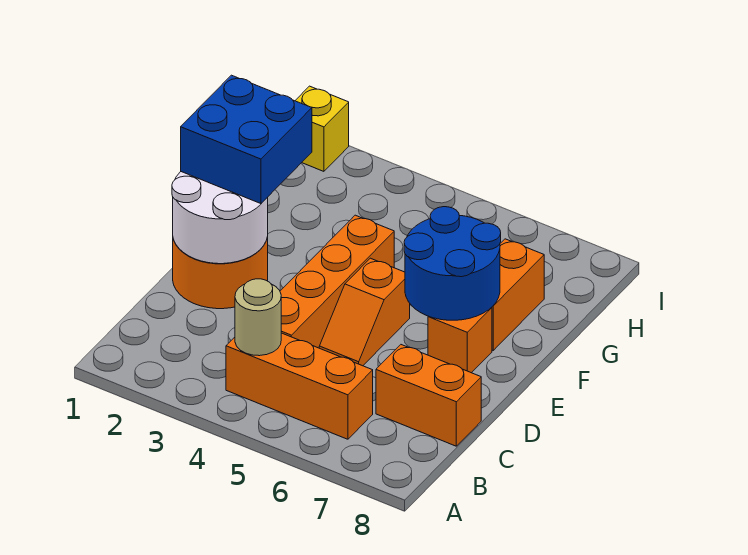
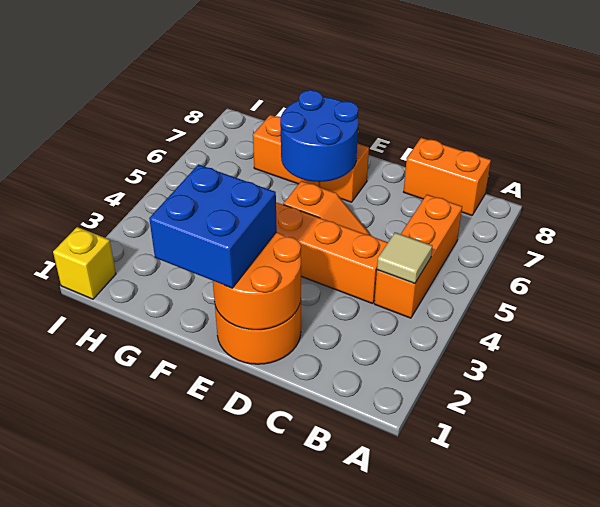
tan 1x1 round brick [235,279,281,356] -> tan 1x1 tile [377,232,432,283]
orange 1x2 brick [376,345,481,446] -> orange 1x2 brick turned to [404,138,491,216]
white 2x2 round brick [172,172,268,264] -> orange 2x2 round brick [213,232,301,330]

